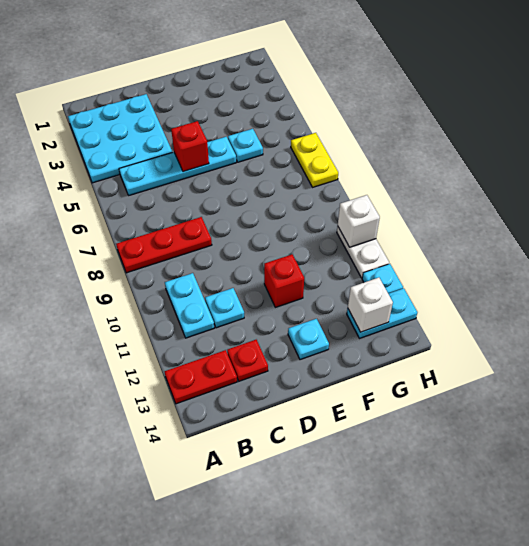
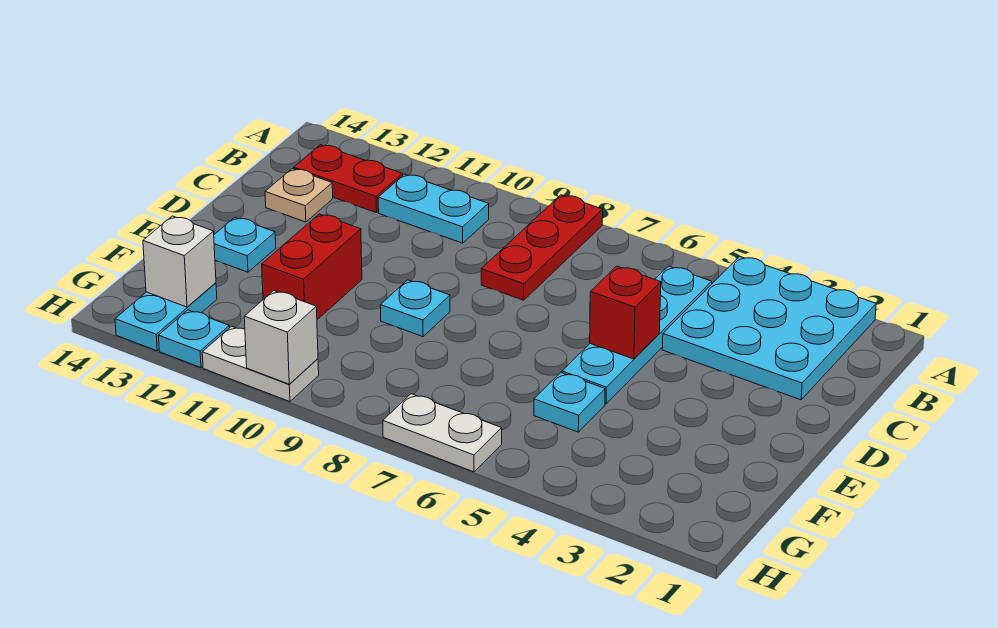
red 1x2 plate [165,350,237,404] -> red 1x2 plate turned to [294,145,403,213]
cyan 1x1 plate [205,288,244,328] -> cyan 1x1 plate moved to [380,280,450,337]
red 1x1 plate [227,340,268,381] -> tan 1x1 plate [265,169,333,222]
red 1x1 brick [264,254,304,307] -> red 1x2 brick [262,214,362,320]
yellow 1x2 plate [291,133,338,187] -> white 1x2 plate [383,394,502,472]

